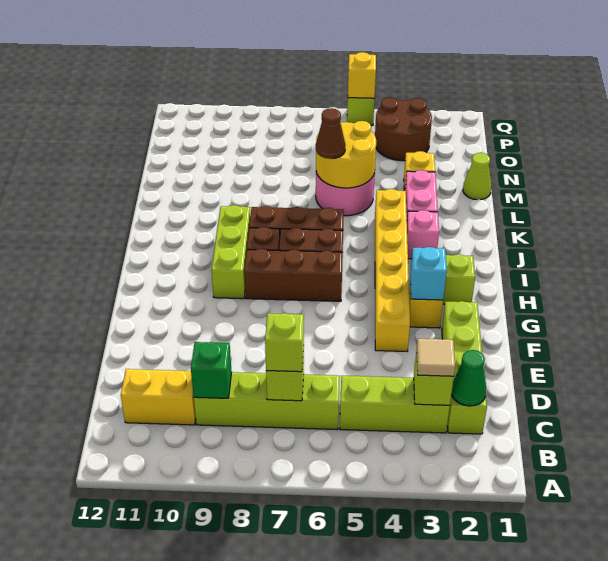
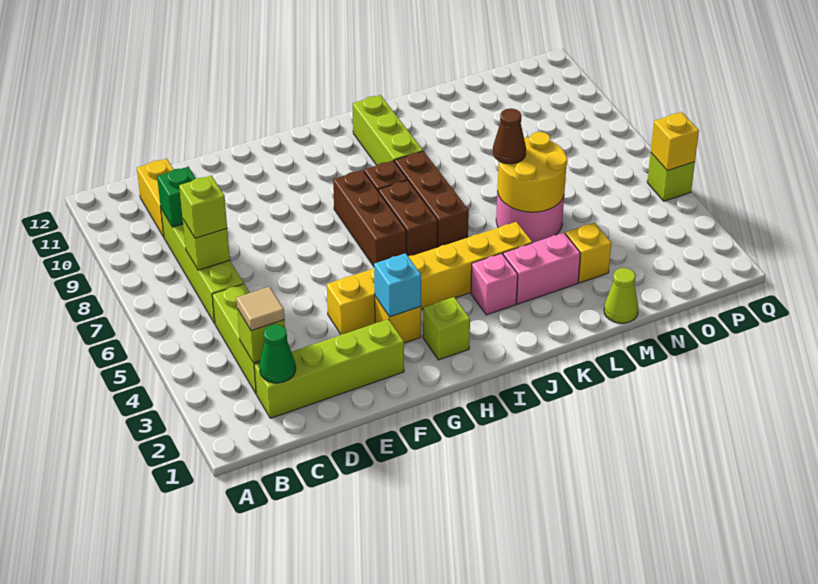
lime 1x3 brick [211,205,250,299] -> lime 1x3 brick turned to [352,95,423,165]
brown 2x2 round brick [375,98,432,161] -> none

